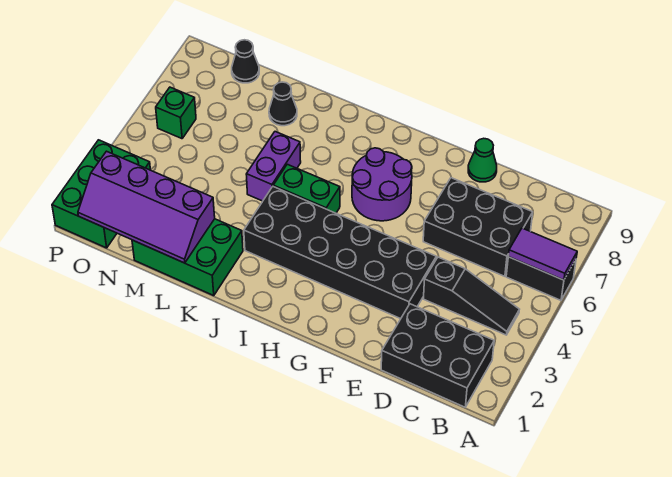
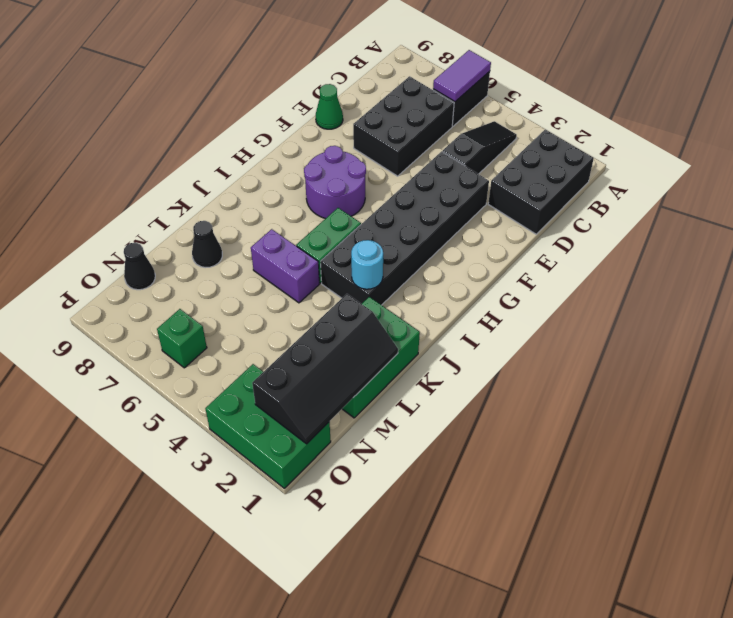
none -> cyan 1x1 round brick [351,240,383,289]
purple 2x4 slope [78,151,215,263] -> black 2x4 slope [252,294,398,444]

